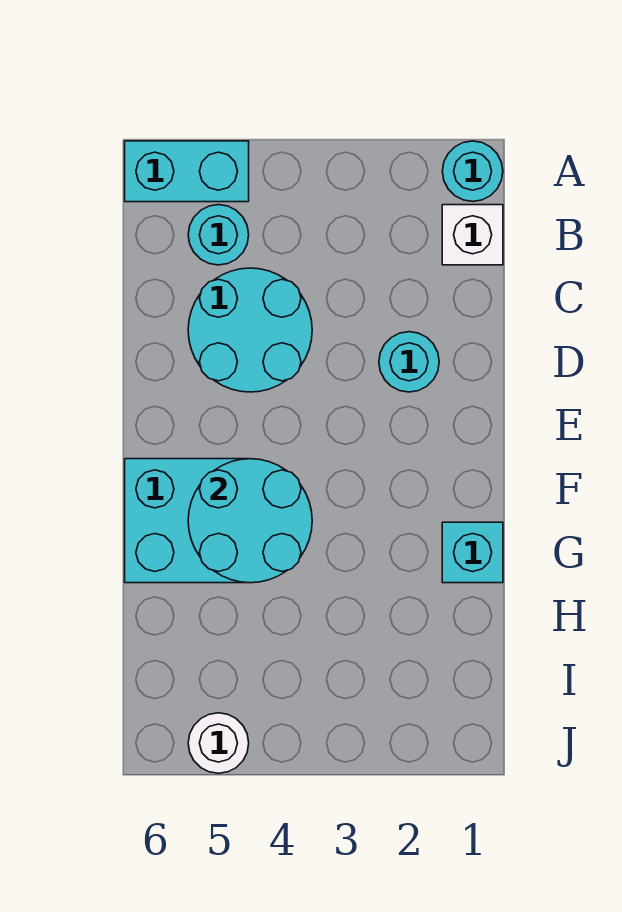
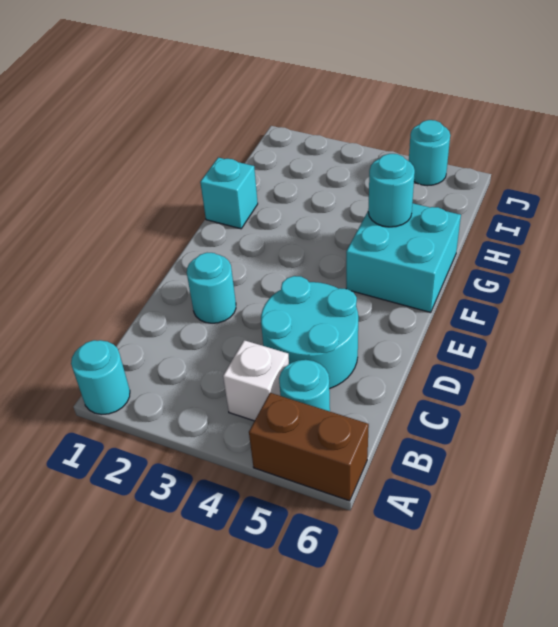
cyan 1x2 brick [125,141,249,202] -> brown 1x2 brick [249,393,369,501]
white 1x1 brick [442,205,503,265] -> white 1x1 brick moved to [223,340,289,421]
cyan 2x2 round brick [188,459,312,583] -> cyan 1x1 round brick [368,154,415,227]
white 1x1 round brick [188,713,249,773] -> cyan 1x1 round brick [409,120,450,186]

